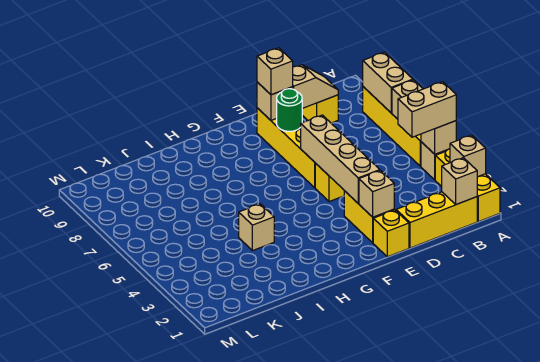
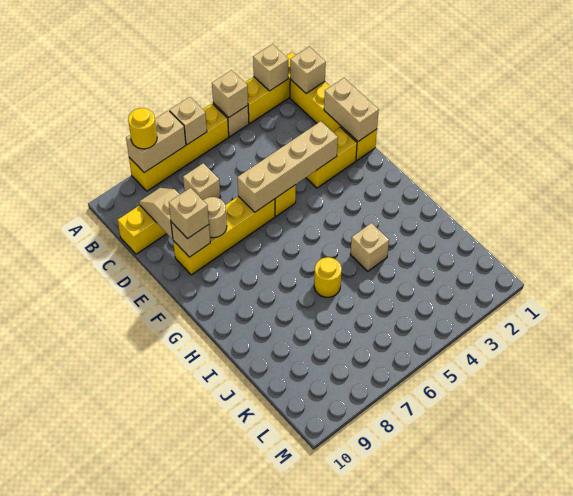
tan 1x2 brick [398,82,456,137] -> tan 1x2 brick moved to [324,78,379,142]
none -> yellow 1x1 round brick [128,108,157,149]
tan 1x1 brick [359,170,394,217] -> tan 1x1 brick moved to [183,163,220,200]
green 1x1 round brick [277,89,302,131] -> tan 1x1 round brick [203,197,227,238]
none -> yellow 1x1 round brick [314,257,342,297]

